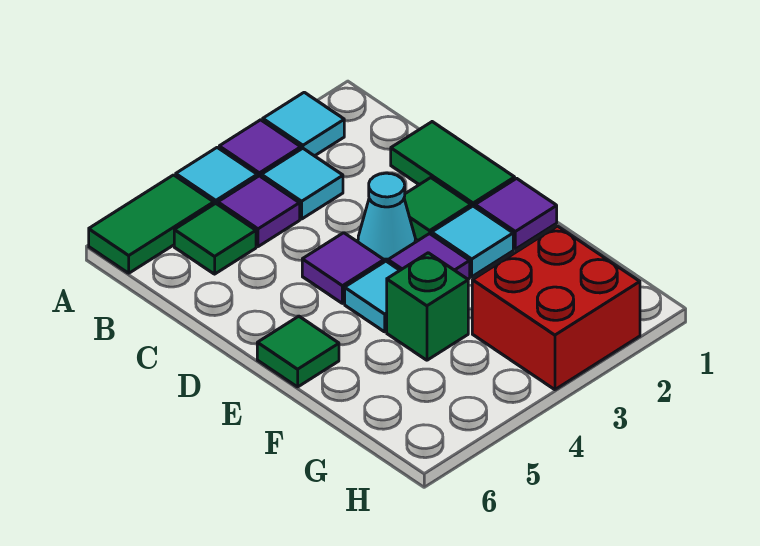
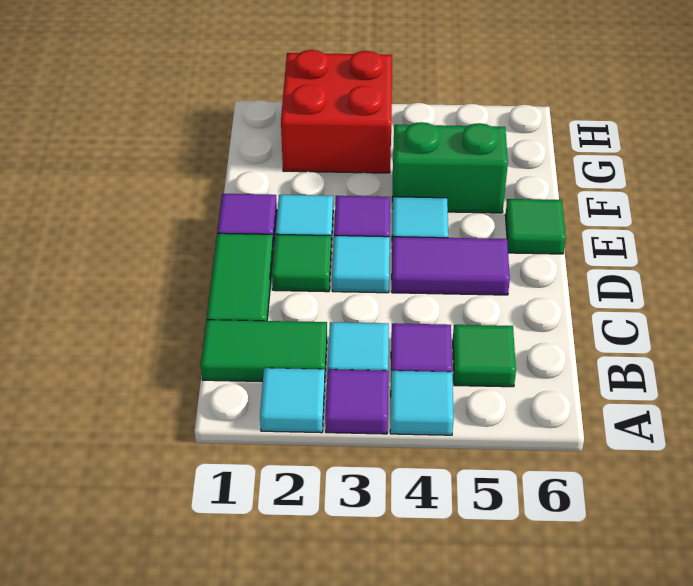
green 1x2 tile [89,175,214,273] -> green 1x2 tile moved to [201,320,327,382]
cyan 1x1 cone [358,173,415,262] -> cyan 1x1 tile [332,236,390,293]
purple 1x1 tile [302,233,384,303] -> purple 1x2 tile [392,237,510,295]
green 1x1 brick [387,253,468,360] -> green 1x2 brick [392,122,508,213]

